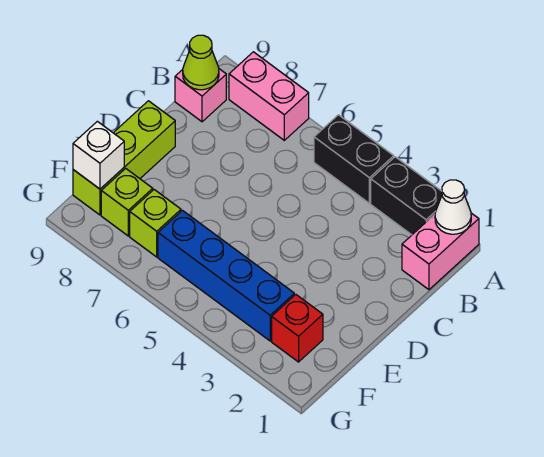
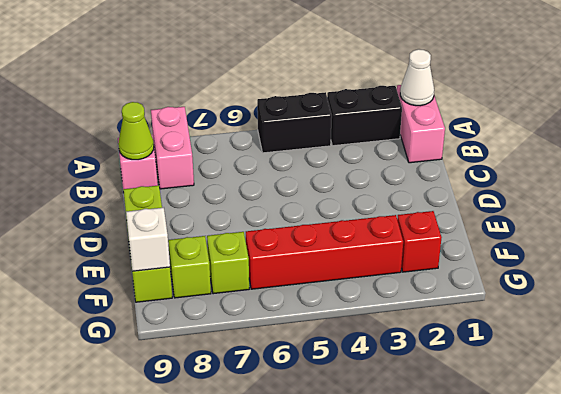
pink 1x2 brick [229,52,309,140] -> pink 1x2 brick turned to [151,107,194,189]
blue 1x4 brick [158,211,294,341] -> red 1x4 brick [246,215,403,289]

